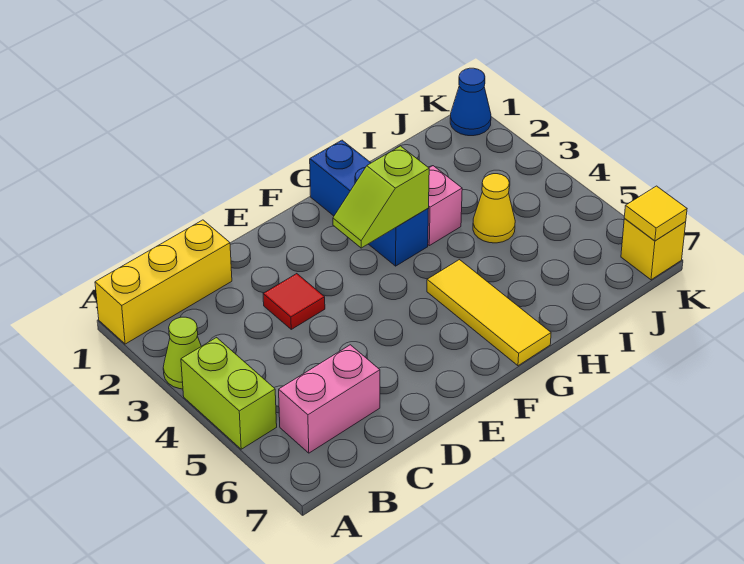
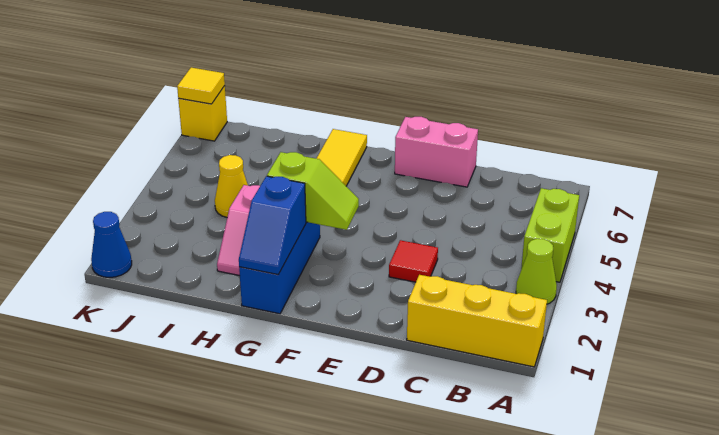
pink 1x2 brick [279,345,380,453] -> pink 1x2 brick moved to [395,117,478,187]
none -> blue 1x2 slope [239,176,306,274]

